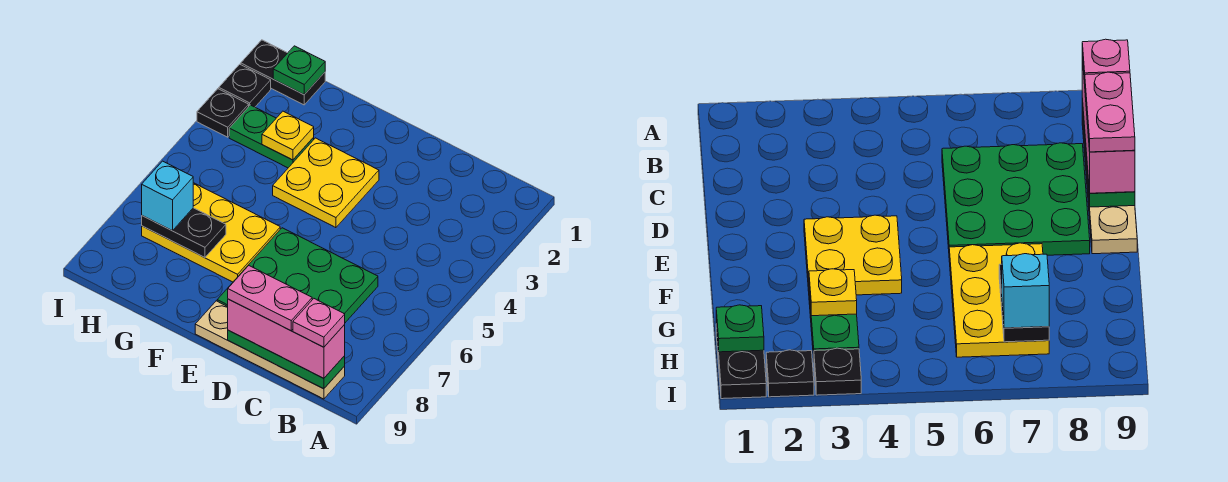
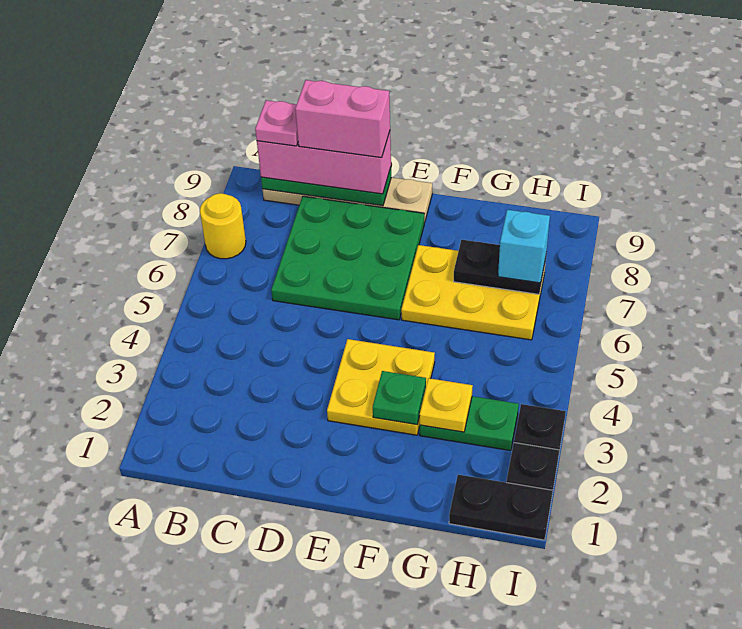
none -> yellow 1x1 round brick [200,193,246,259]
pink 1x2 plate [228,266,312,331] -> pink 1x2 brick [295,80,390,158]
green 1x1 plate [273,46,325,95] -> green 1x1 plate moved to [373,371,426,425]

